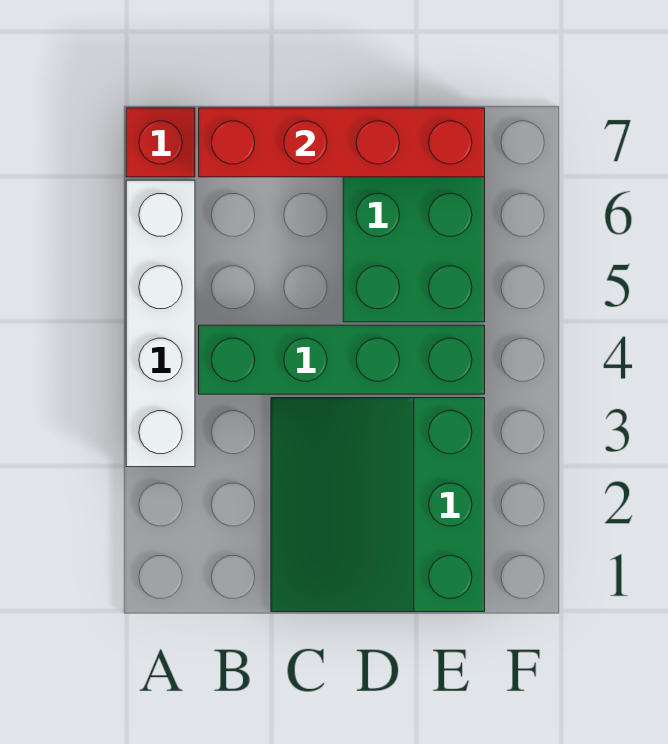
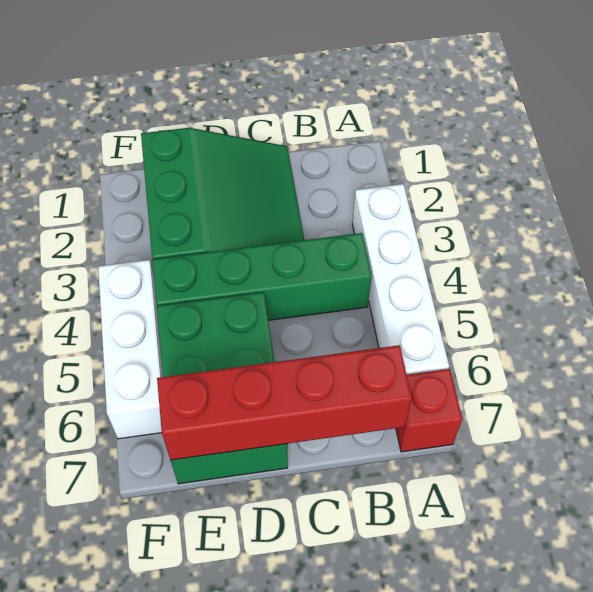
none -> white 1x3 brick [98,260,163,439]

